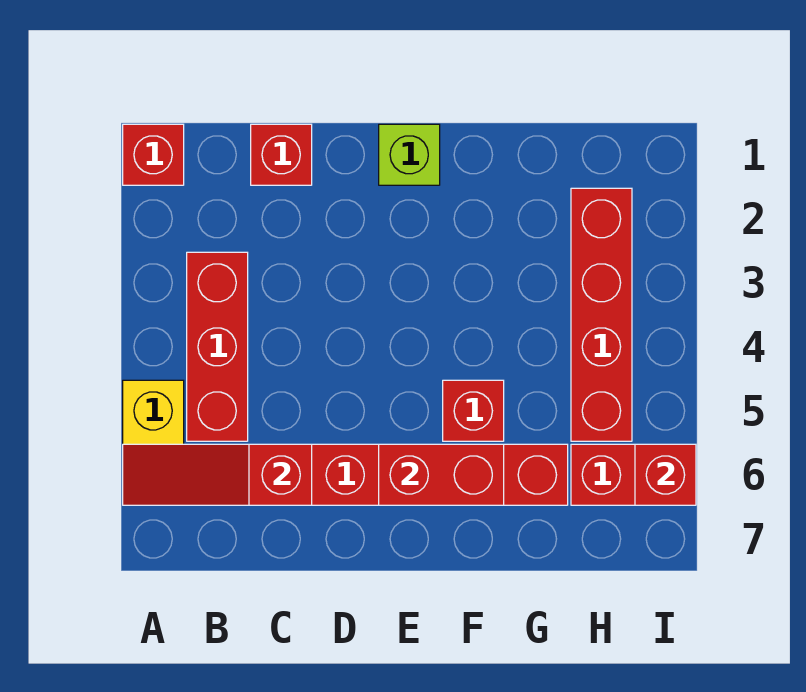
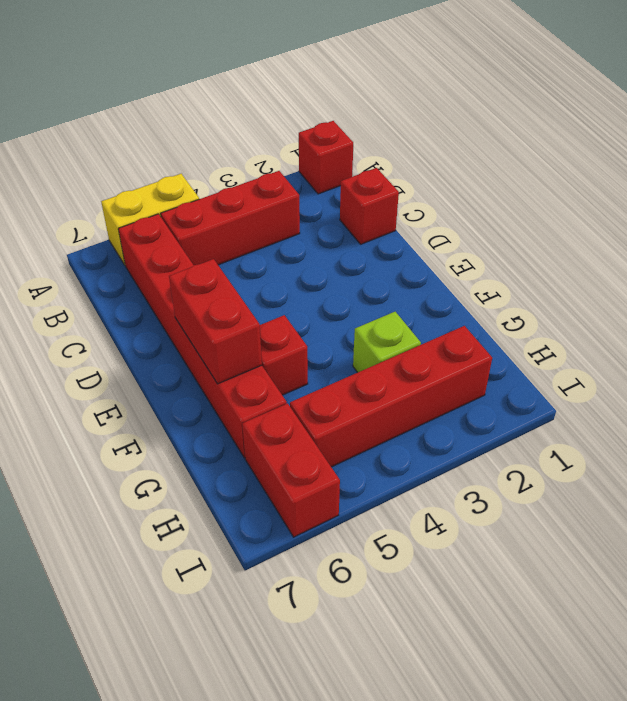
red 1x3 slope [123,444,312,505] -> none
lime 1x1 brick [379,124,440,185] -> lime 1x1 brick moved to [353,312,421,372]
red 1x1 brick [635,444,696,505] -> none

